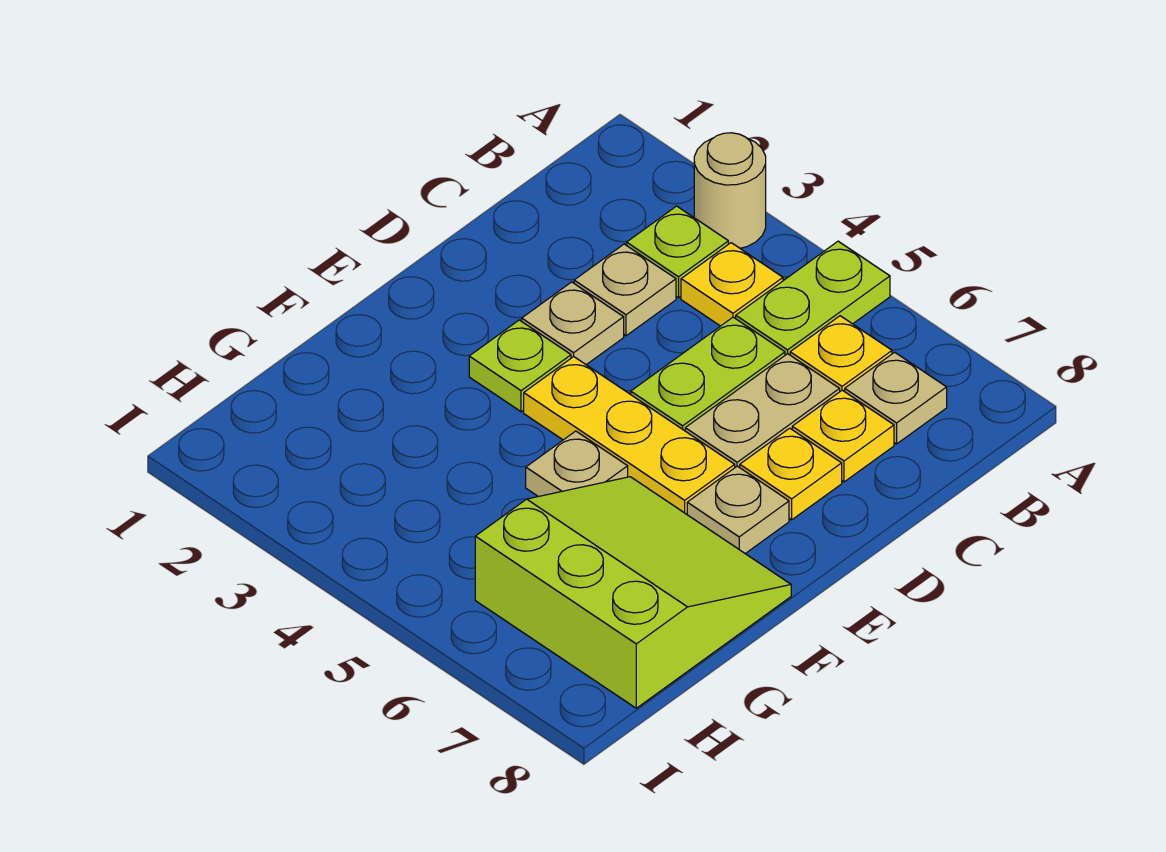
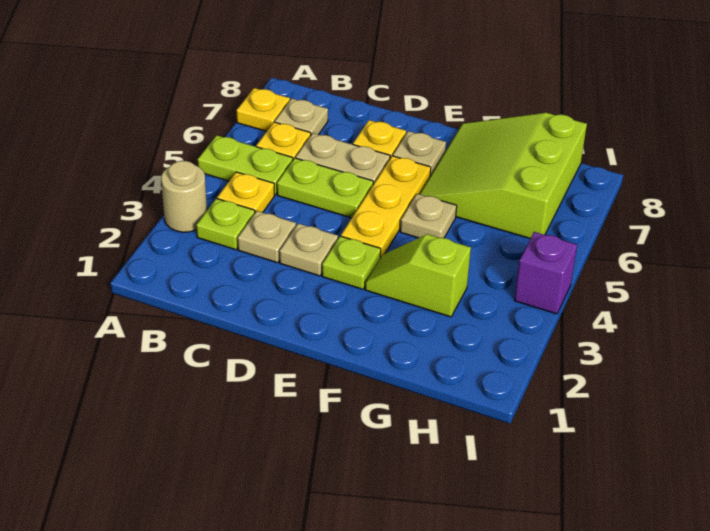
yellow 1x1 plate [792,390,894,482] -> yellow 1x1 plate moved to [236,88,290,131]
none -> lime 1x2 slope [365,234,471,317]
none -> purple 1x1 brick [514,232,577,314]

